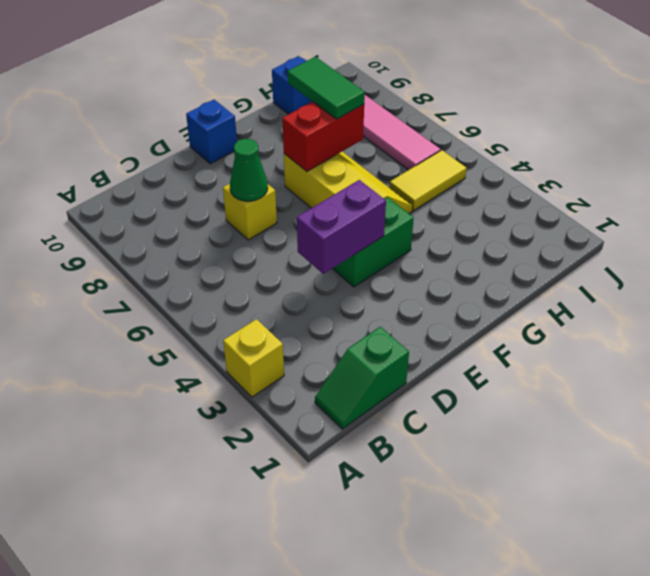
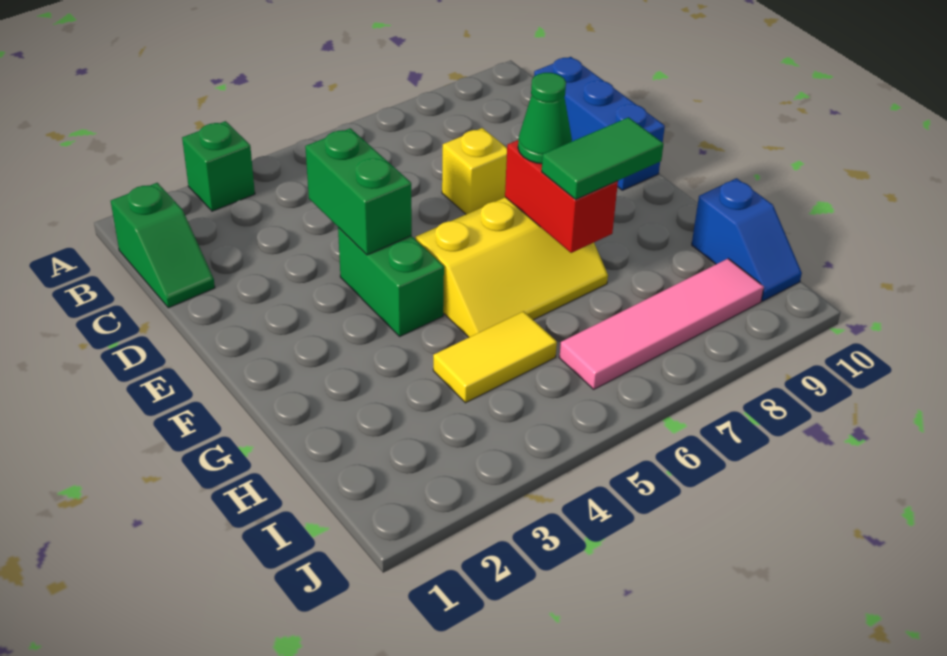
yellow 1x1 brick [223,319,284,397] -> green 1x1 brick [182,121,255,211]
green 1x2 slope [315,327,409,429] -> green 1x2 slope turned to [111,183,215,308]
purple 1x2 brick [297,180,386,274] -> green 1x2 brick [305,128,412,255]
green 1x1 cone [230,139,268,201] -> green 1x1 cone moved to [518,73,572,164]
blue 1x1 brick [186,100,237,164] -> blue 1x3 brick [534,57,665,190]
yellow 1x2 tile [389,150,467,211] -> yellow 1x2 tile turned to [433,311,557,403]

